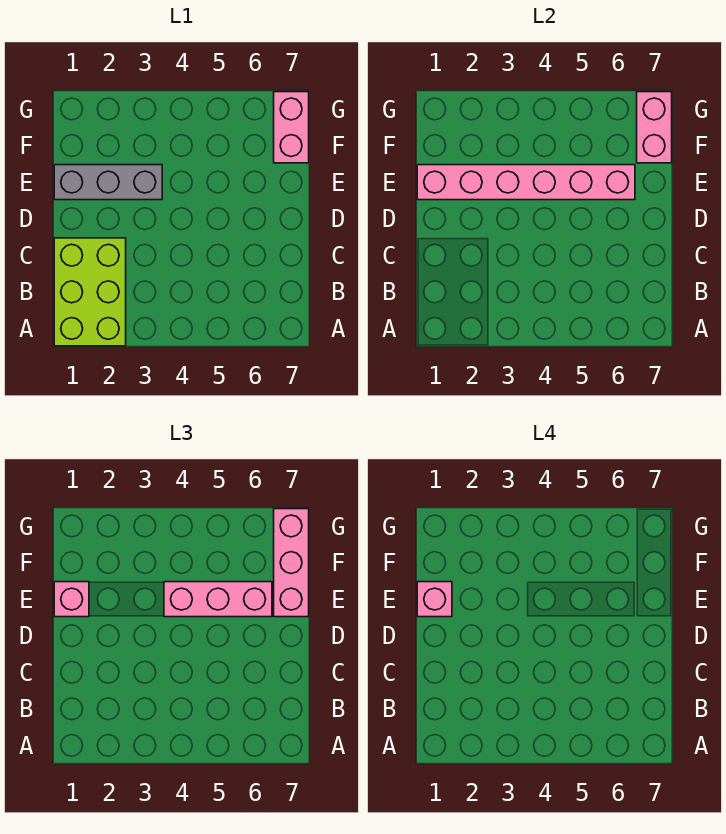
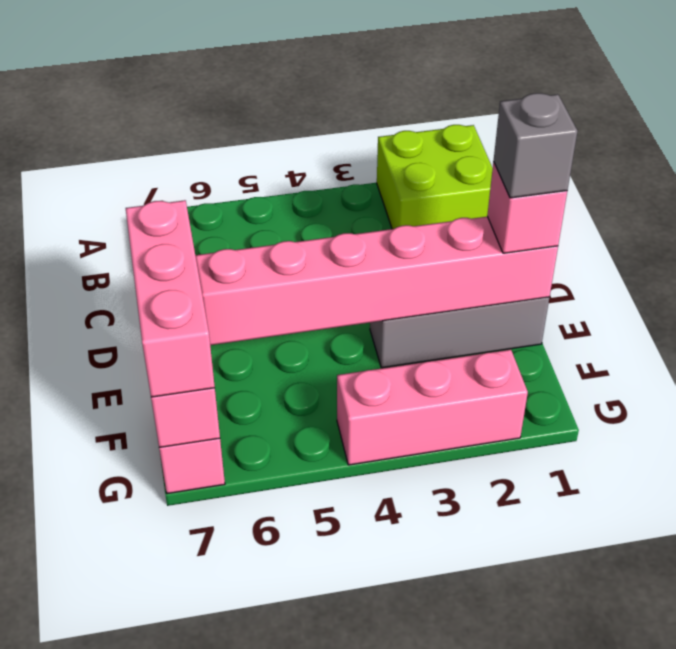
lime 2x3 brick [54,238,126,346] -> lime 2x2 brick [377,125,493,229]
pink 1x1 brick [417,582,452,617] -> grey 1x1 brick [494,93,577,198]
pink 1x3 brick [164,582,272,617] -> pink 1x3 brick moved to [337,349,528,465]

